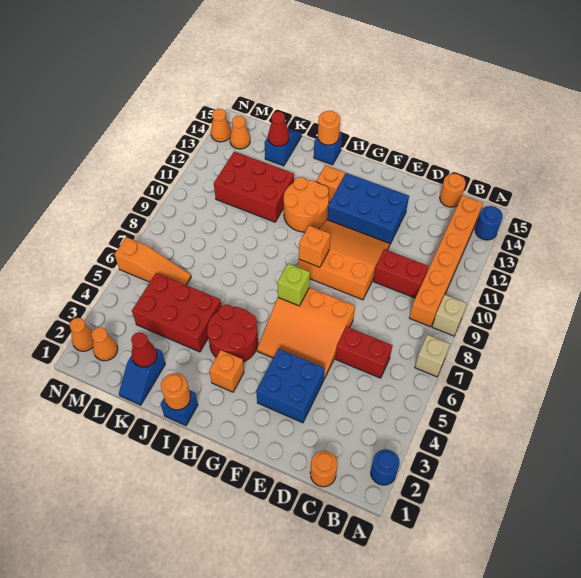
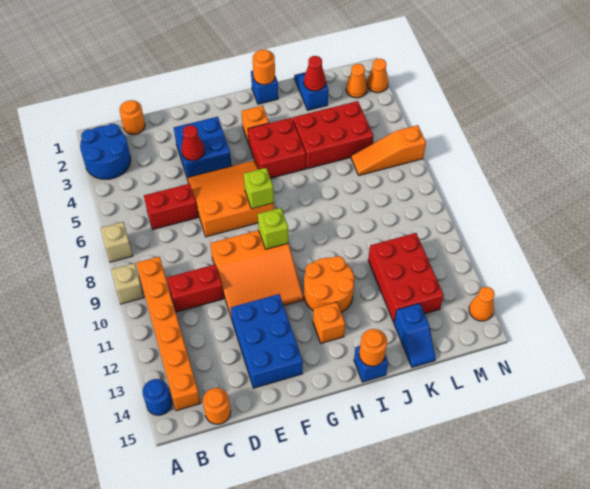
blue 1x1 round brick [371,449,400,485] -> blue 2x2 round brick [80,124,131,179]
blue 2x3 brick [327,173,409,244] -> blue 2x3 brick turned to [231,294,303,388]
orange 1x1 brick [299,226,330,267] -> lime 1x1 brick [258,208,289,249]
red 2x2 round brick [207,304,258,362] -> red 2x2 brick [248,118,306,178]
red 2x3 brick [214,152,294,222] -> red 2x3 brick turned to [368,233,444,322]
red 1x1 cone [268,112,289,146] -> red 1x1 cone moved to [181,125,204,161]
orange 1x1 cone [230,116,250,149] -> none

